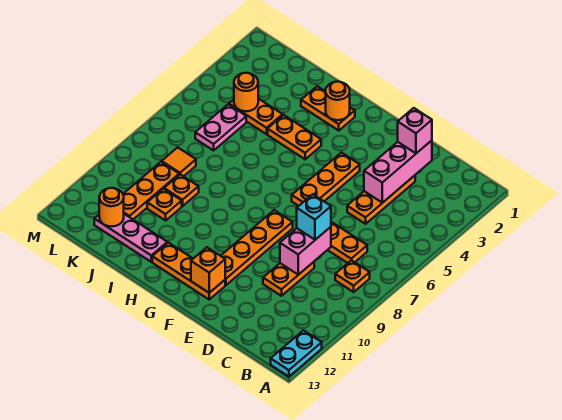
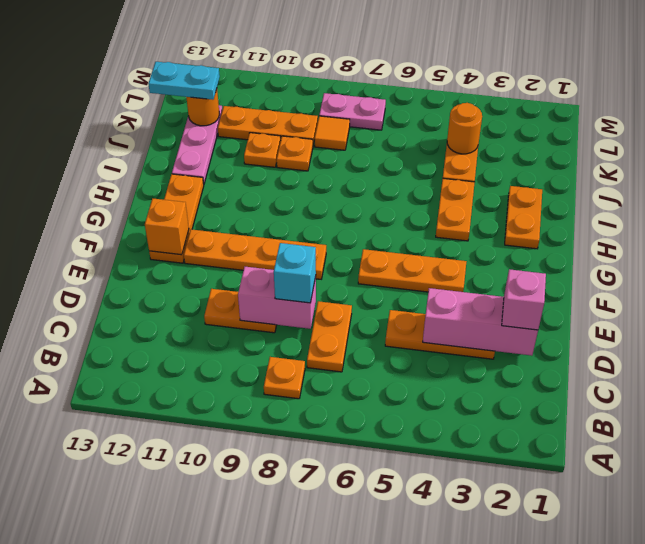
cyan 1x2 plate [271,330,322,377] -> cyan 1x2 plate moved to [148,62,220,100]
orange 1x1 round brick [326,82,350,120] -> none
pink 1x2 plate [195,104,246,150] -> pink 1x2 plate moved to [319,93,386,130]

